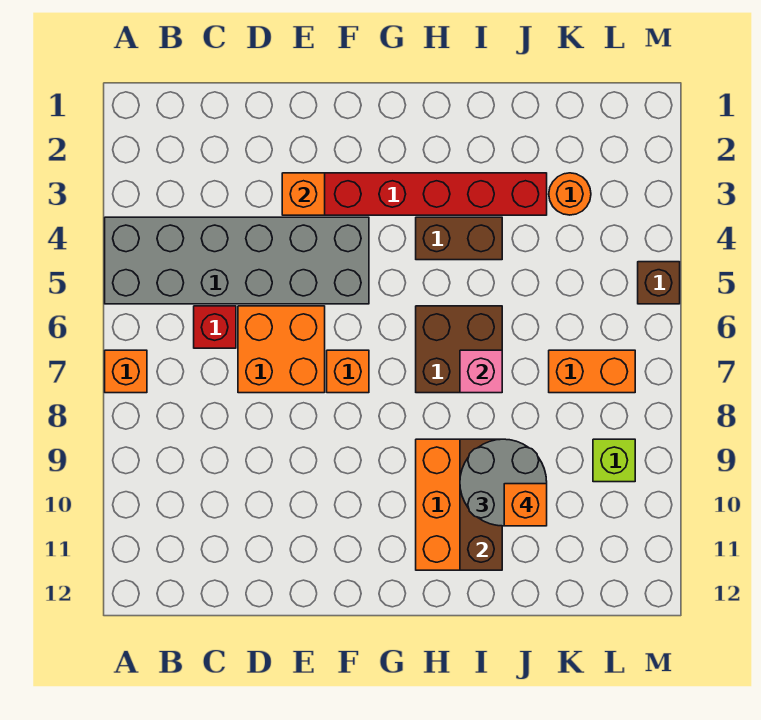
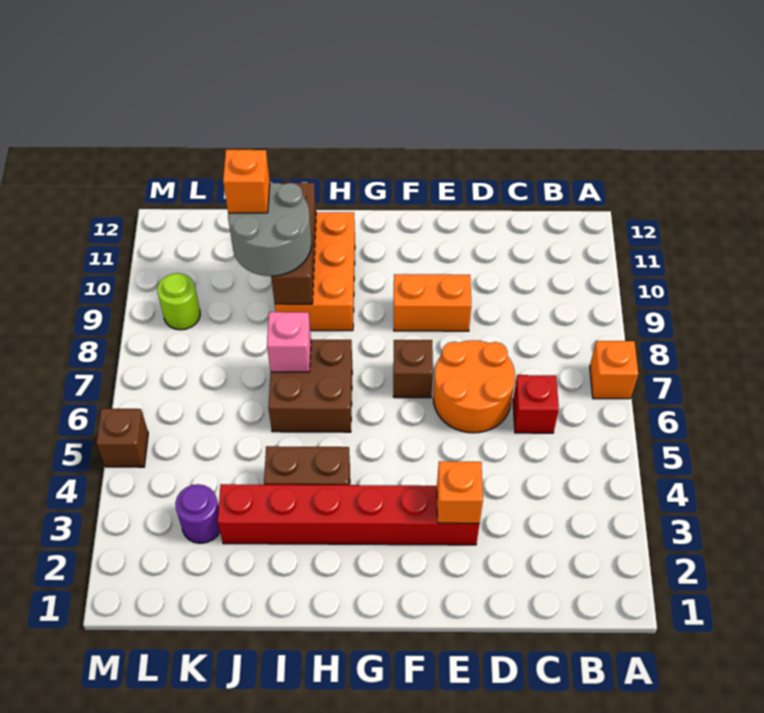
grey 2x6 brick [105,217,369,304] -> none
orange 2x2 brick [238,306,325,393] -> orange 2x2 round brick [433,340,515,433]
orange 1x1 brick [327,350,369,393] -> brown 1x1 brick [393,340,433,398]
orange 1x1 round brick [549,173,591,215] -> purple 1x1 round brick [175,484,220,543]
orange 1x2 brick [549,350,635,393] -> orange 1x2 brick moved to [394,274,471,331]
lime 1x1 brick [593,439,635,482] -> lime 1x1 round brick [157,273,200,330]

